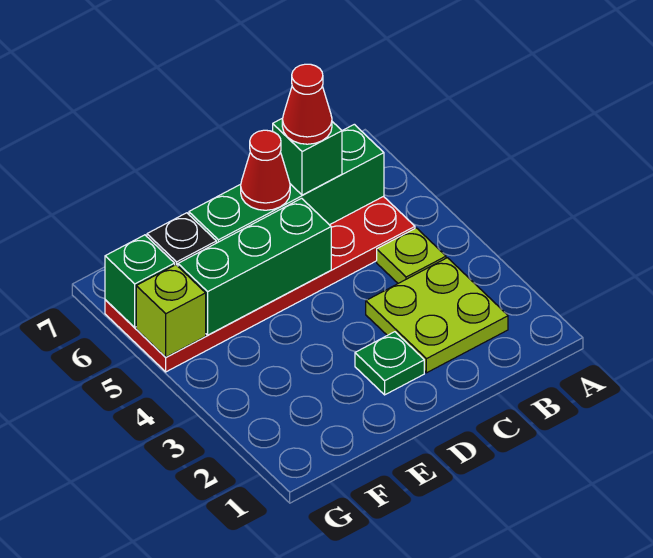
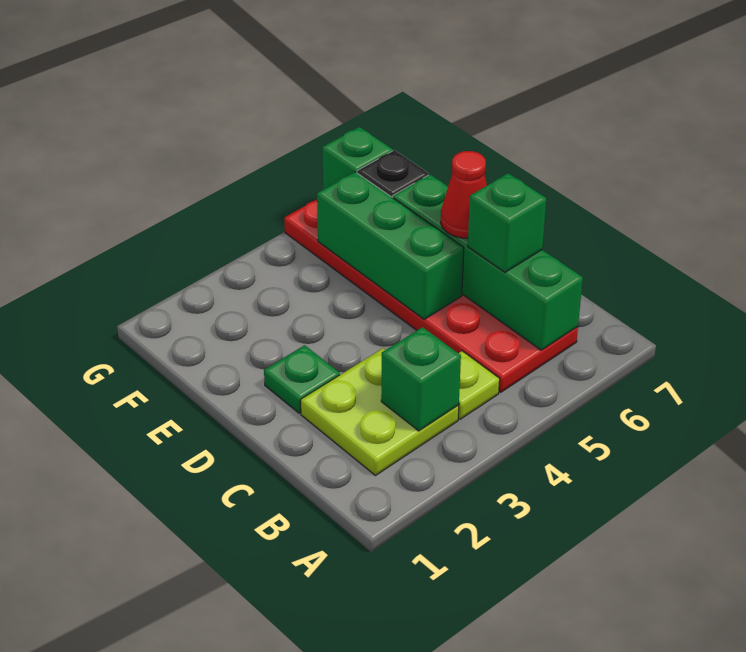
none -> green 1x1 brick [381,327,461,431]
red 1x1 cone [282,64,332,144] -> none
lime 1x1 brick [136,265,206,357] -> none

